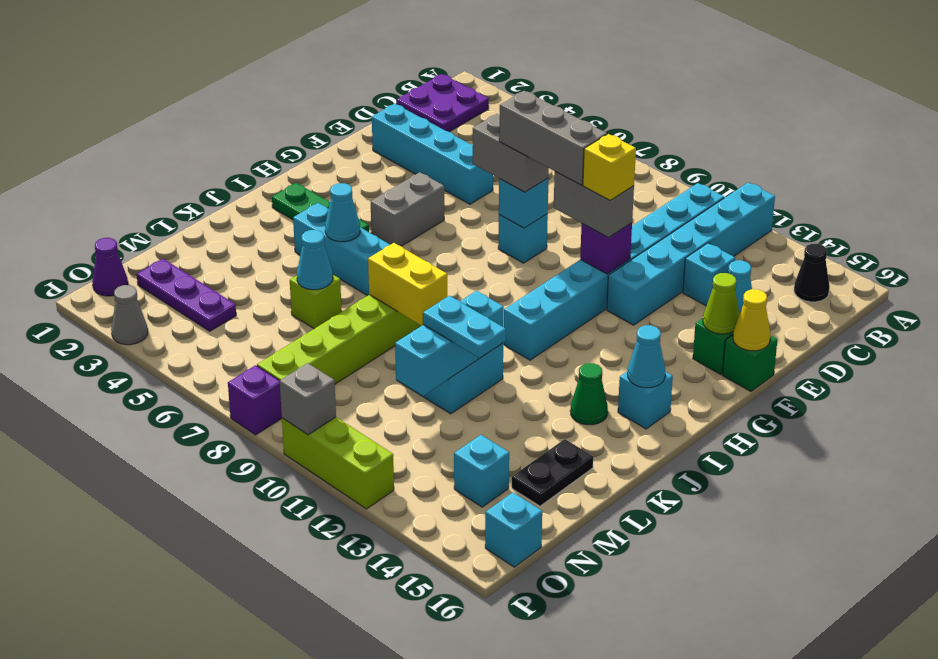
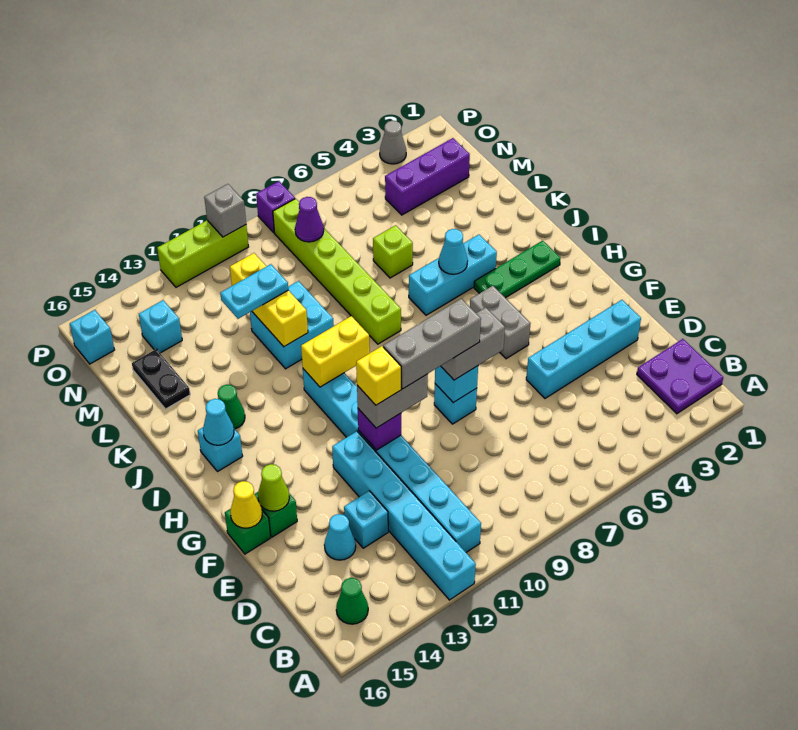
black 1x1 cone [794,244,830,302] -> green 1x1 cone [336,578,368,624]
yellow 1x2 brick [368,243,447,326] -> yellow 1x2 brick moved to [301,316,370,387]
cyan 1x3 brick [395,291,504,396] -> yellow 1x3 brick [230,253,308,347]
cyan 1x1 cone [297,230,333,290] -> none
purple 1x3 plate [137,259,236,331] -> purple 1x3 brick [385,138,470,215]
purple 1x1 cone [92,238,128,296] -> purple 1x1 cone moved to [295,197,324,242]

